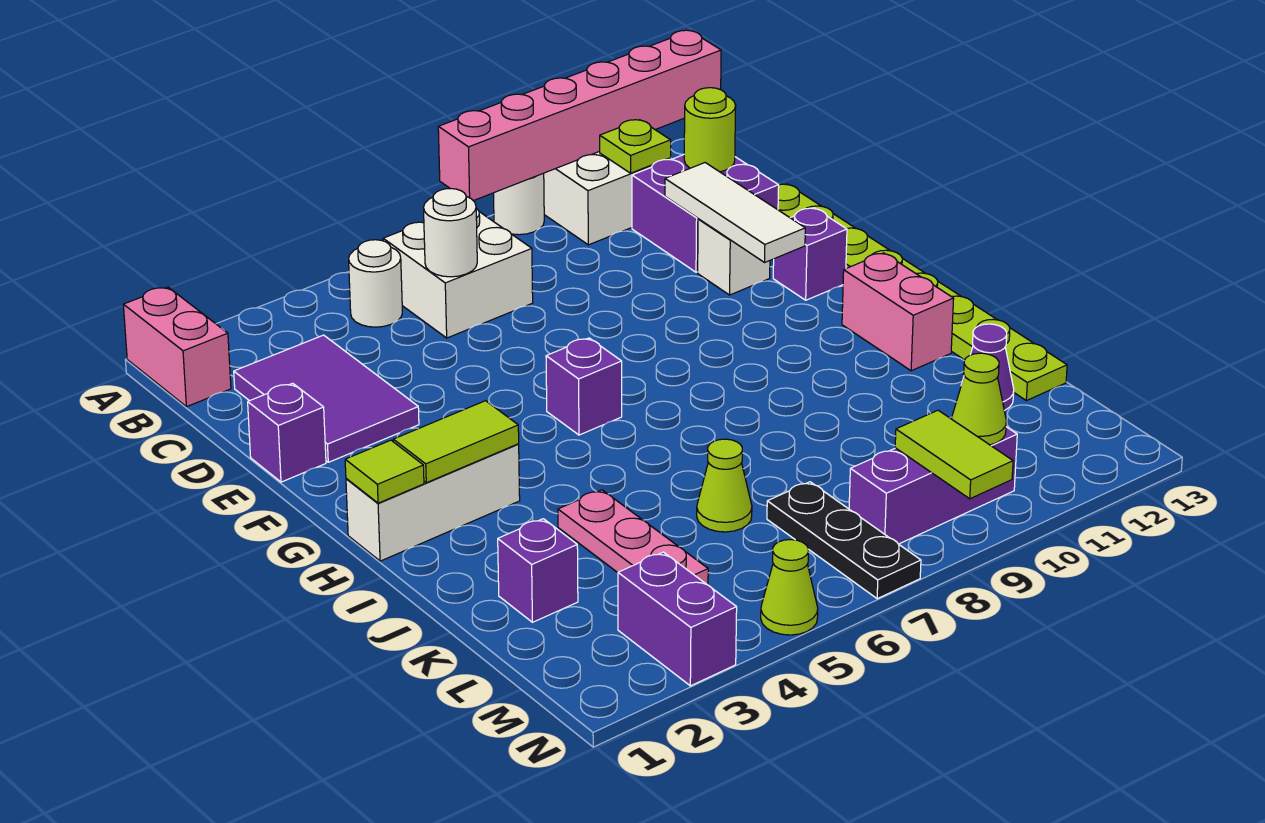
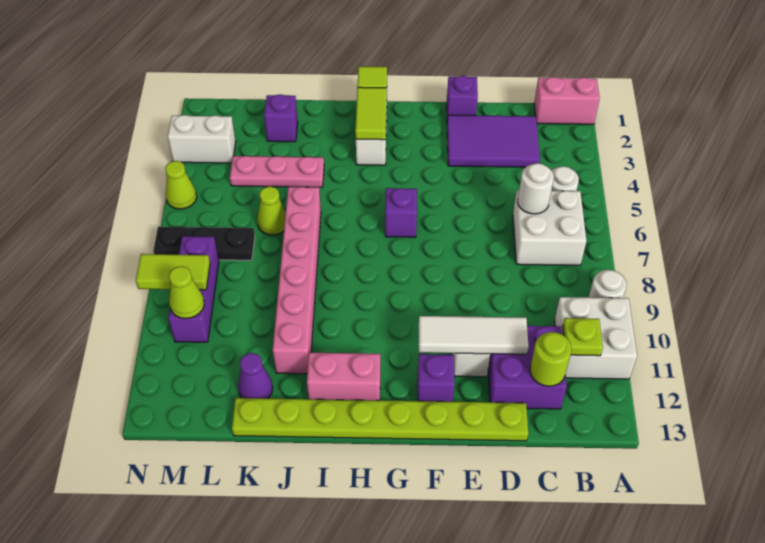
pink 1x6 brick [438,30,721,201] -> pink 1x6 brick moved to [273,187,321,374]
purple 1x2 brick [618,552,737,686] -> white 1x2 brick [168,115,236,163]

